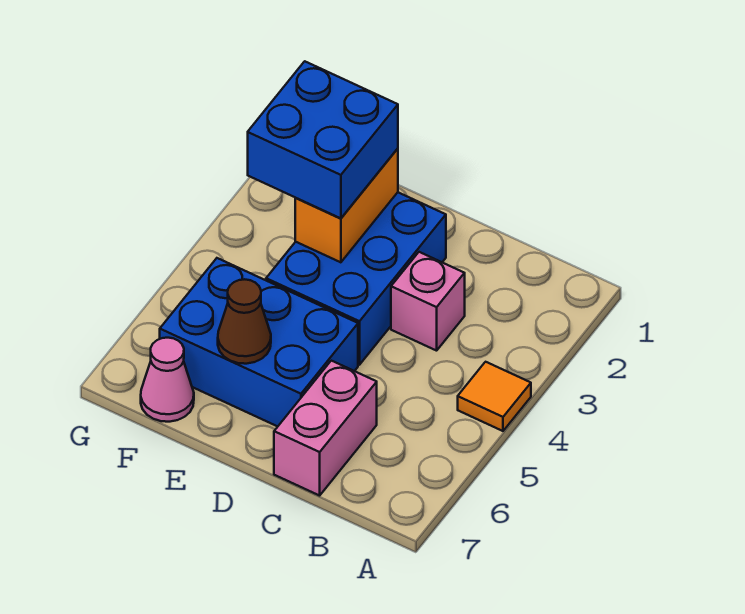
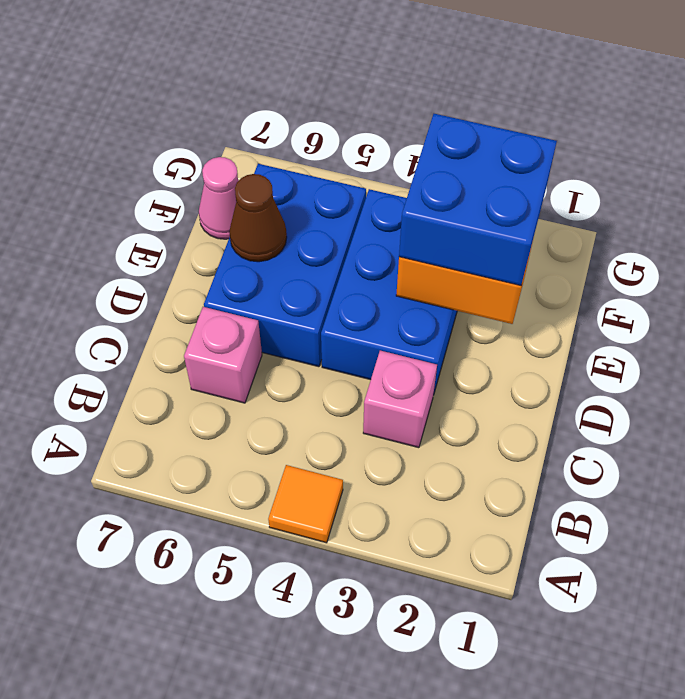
pink 1x2 brick [274,361,377,496] -> pink 1x1 brick [184,307,262,403]
blue 2x3 brick [266,192,446,365] -> blue 2x3 brick turned to [321,189,457,395]

